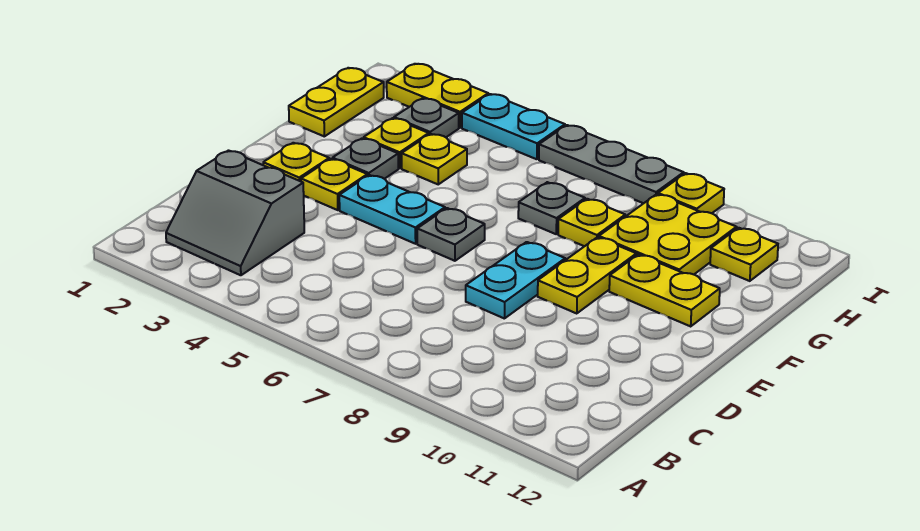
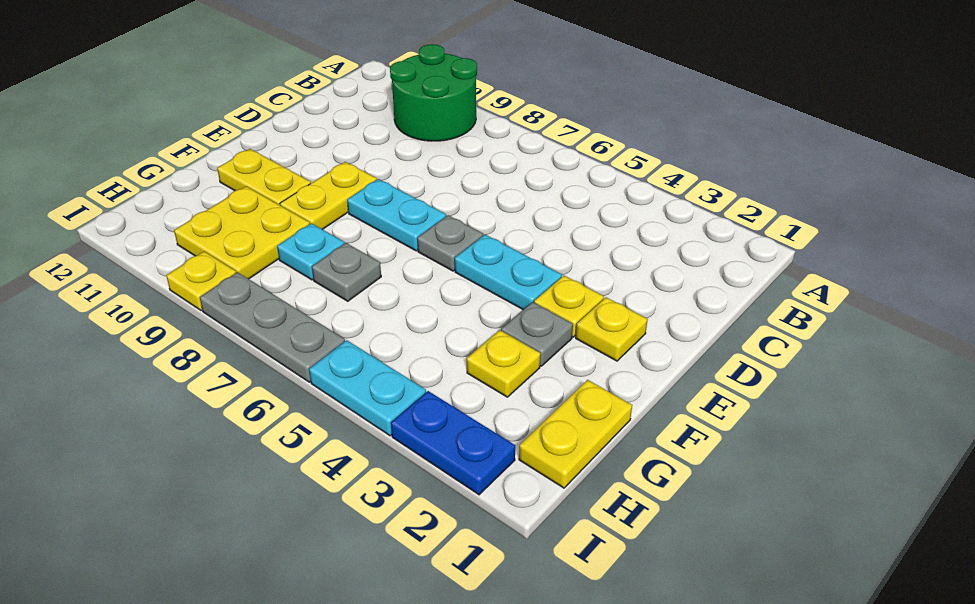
none -> green 2x2 round brick [390,44,477,141]
grey 2x2 slope [166,151,304,275] -> none
cyan 1x2 plate [466,242,565,319] -> cyan 1x2 plate turned to [347,179,446,251]
yellow 1x1 plate [402,134,467,184] -> none
yellow 1x1 plate [558,199,625,246] -> cyan 1x1 plate [277,223,344,280]
grey 1x1 plate [394,98,459,137] -> none
yellow 1x1 plate [710,228,778,281] -> none
yellow 1x2 plate [387,64,488,128] -> blue 1x2 plate [391,391,515,495]

